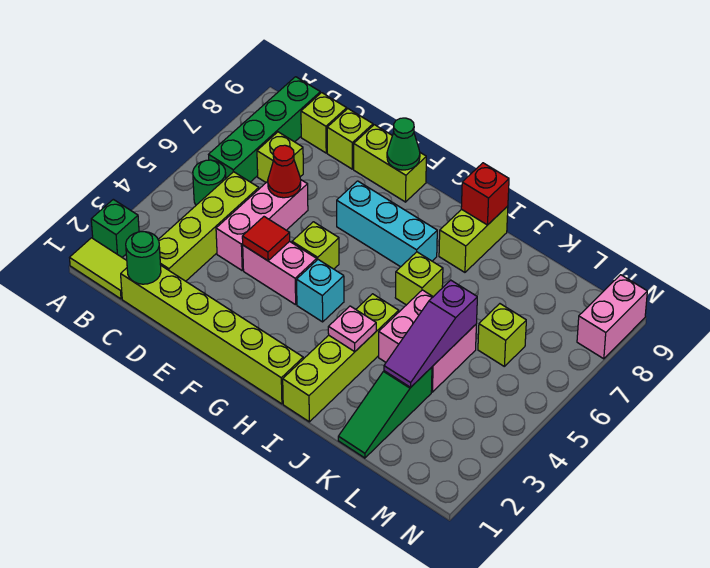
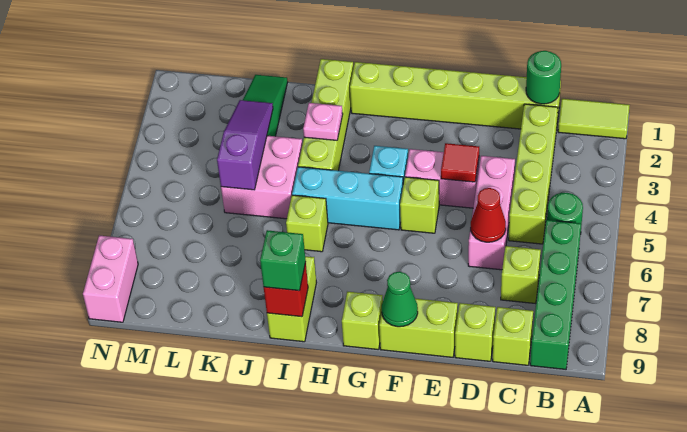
green 1x1 brick [91,199,139,257] -> green 1x1 brick moved to [260,230,306,291]
cyan 1x3 brick [337,181,437,267] -> cyan 1x3 brick moved to [292,167,403,230]
lime 1x1 brick [478,304,526,366] -> lime 1x1 brick moved to [342,292,383,349]

